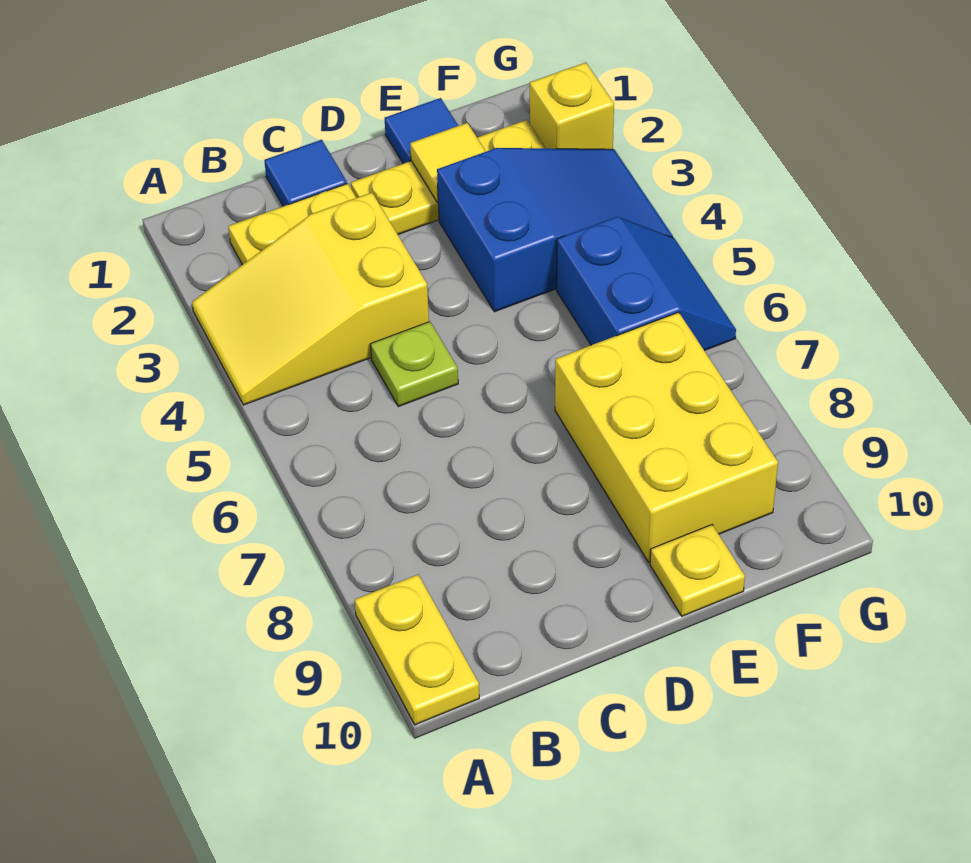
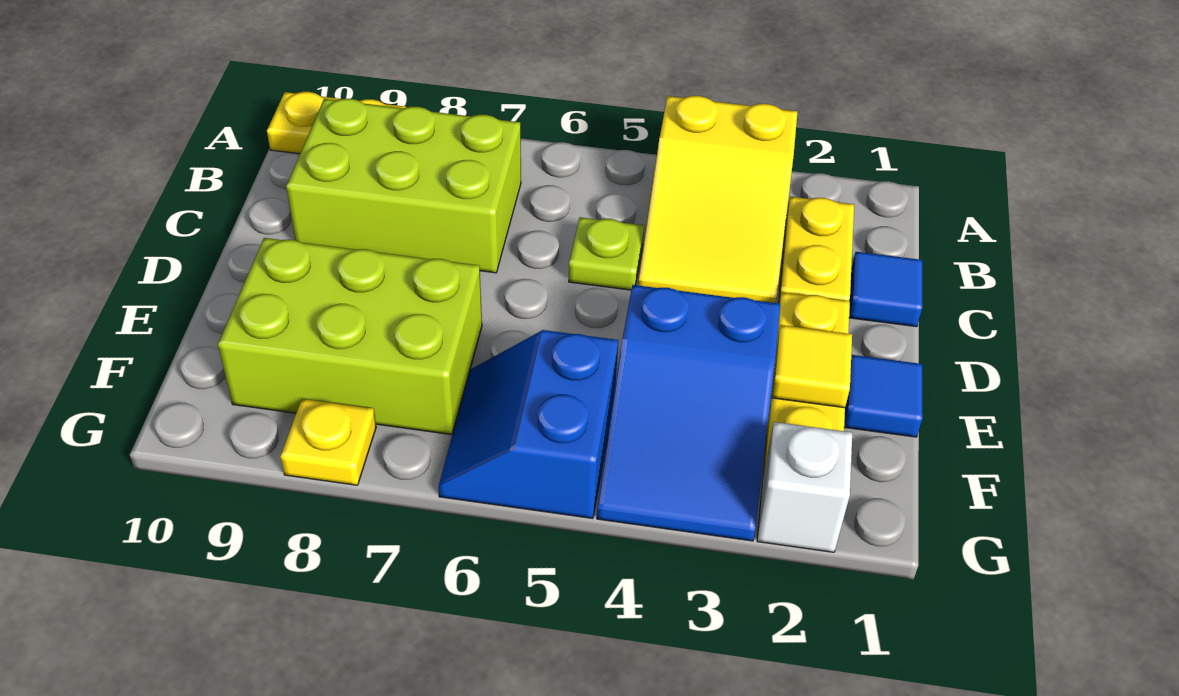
yellow 2x3 slope [192,193,429,405] -> yellow 2x3 slope turned to [638,96,797,303]
none -> lime 2x3 brick [286,99,521,273]
yellow 2x3 brick [555,312,778,562] -> lime 2x3 brick [218,238,482,435]
yellow 1x1 plate [650,525,745,616] -> yellow 1x1 plate moved to [280,399,376,485]
blue 2x2 slope [557,217,736,351] -> blue 2x2 slope turned to [438,330,618,518]
yellow 1x1 brick [530,63,614,149] -> white 1x1 brick [757,422,852,552]

